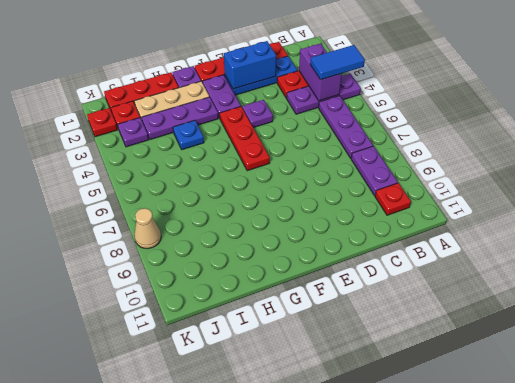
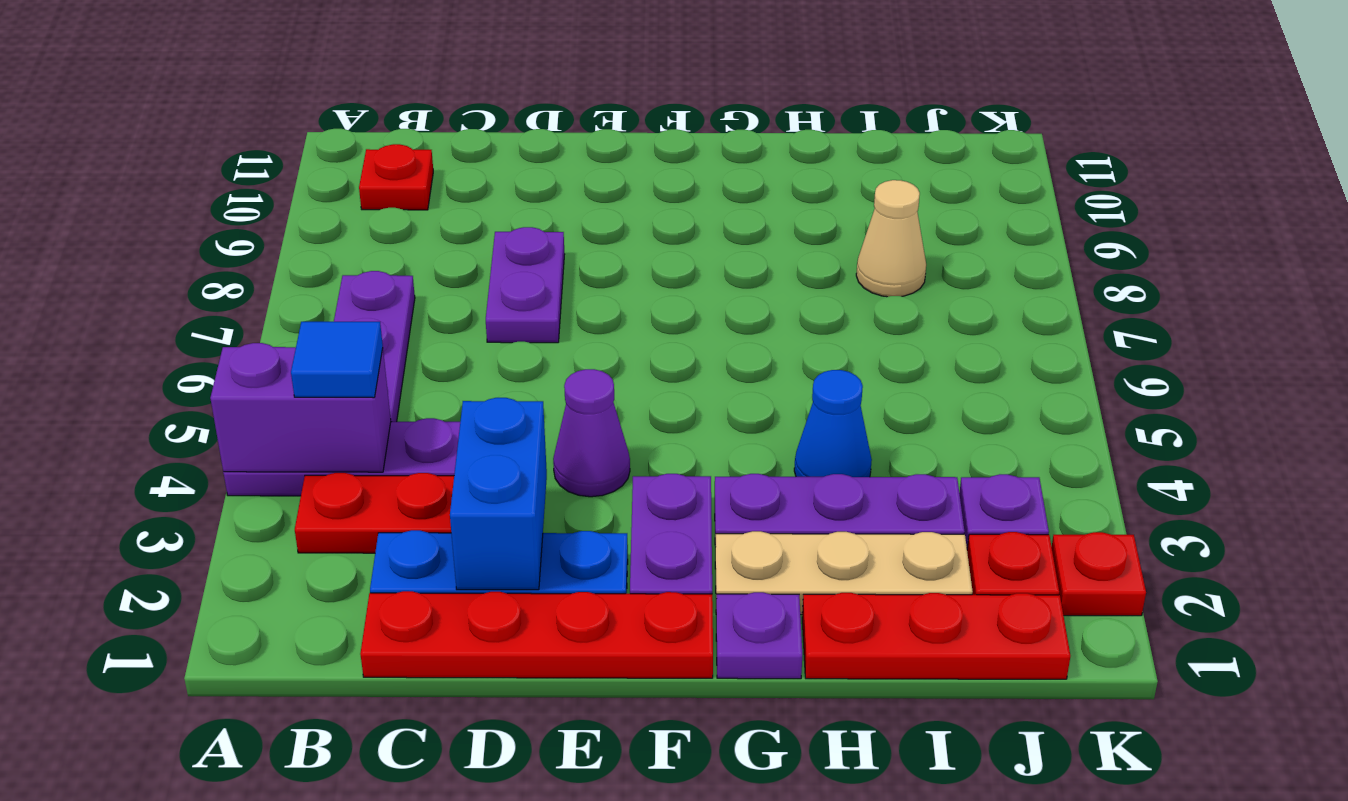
blue 1x2 tile [310,45,365,80] -> blue 1x1 tile [291,322,383,398]
purple 1x2 brick [299,43,342,101] -> purple 1x2 brick turned to [210,343,391,472]
purple 1x2 plate [351,146,398,195] -> purple 1x2 plate moved to [486,227,565,343]
blue 1x2 brick [224,41,276,89] -> blue 1x2 brick turned to [450,398,547,590]
purple 1x1 plate [242,100,273,128] -> purple 1x1 cone [553,369,630,497]
red 1x3 plate [220,107,270,171] -> none
blue 1x1 plate [173,120,204,150] -> blue 1x1 cone [794,370,872,477]
tan 1x1 cone [134,208,161,249] -> tan 1x1 cone moved to [856,180,926,297]

